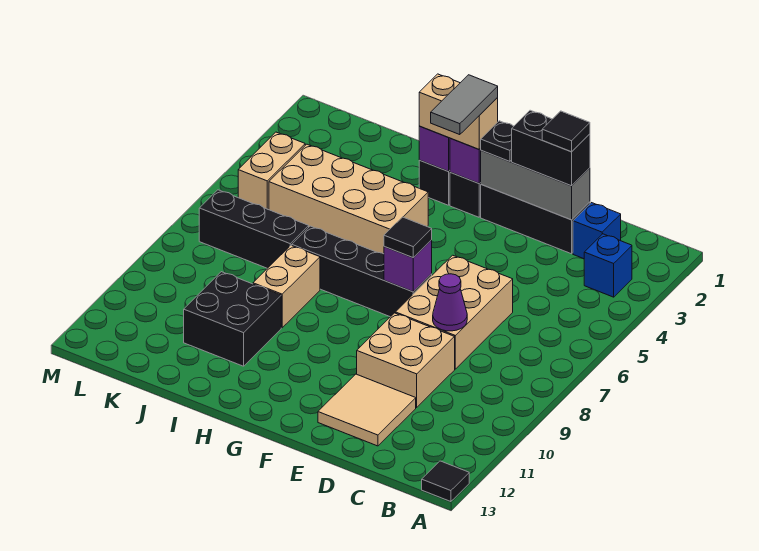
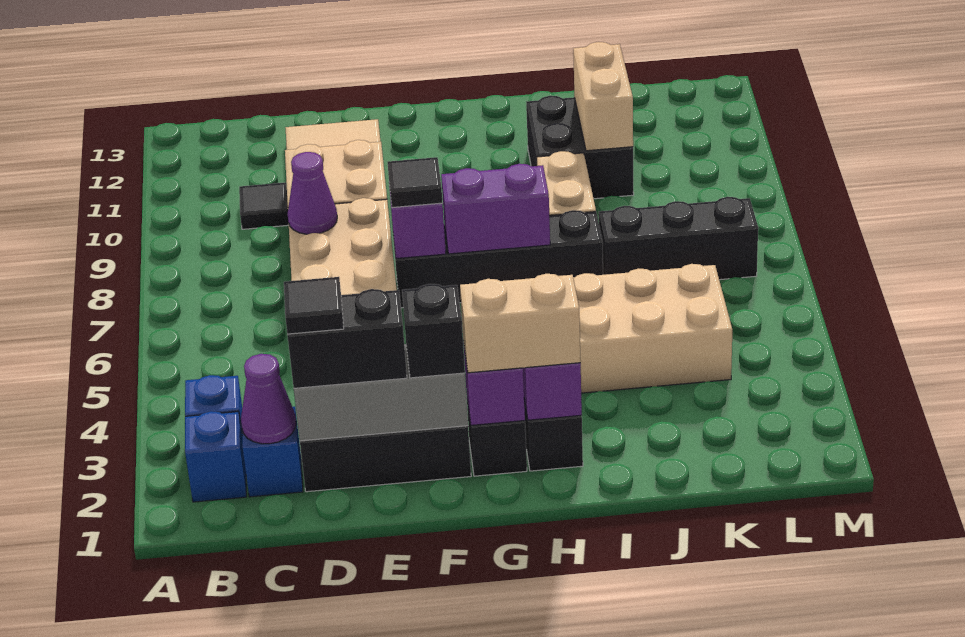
black 1x1 tile [422,461,469,502] -> black 1x1 tile moved to [239,182,289,229]
none -> blue 1x1 brick [185,411,246,502]
none -> purple 1x1 cone [241,354,296,444]
black 1x1 plate [480,121,514,162] -> black 1x1 brick [402,284,465,378]
grey 1x2 tile [431,75,498,135] -> none
none -> purple 1x2 brick [441,164,550,254]
tan 1x2 brick [238,132,305,210] -> tan 1x2 brick moved to [573,42,633,151]

